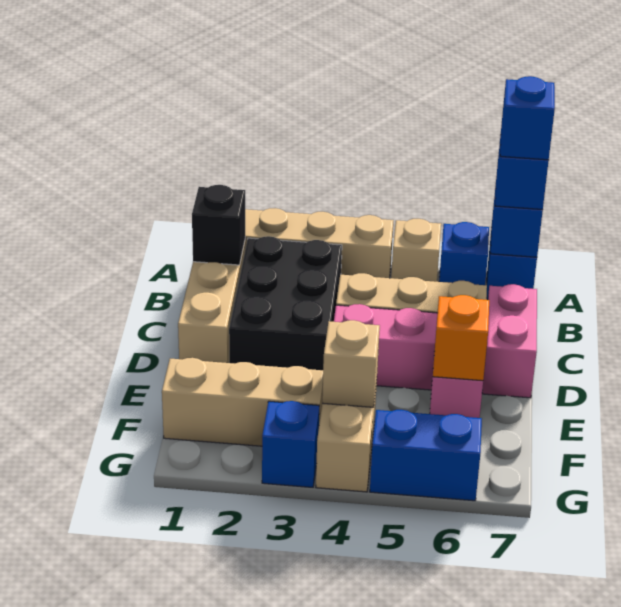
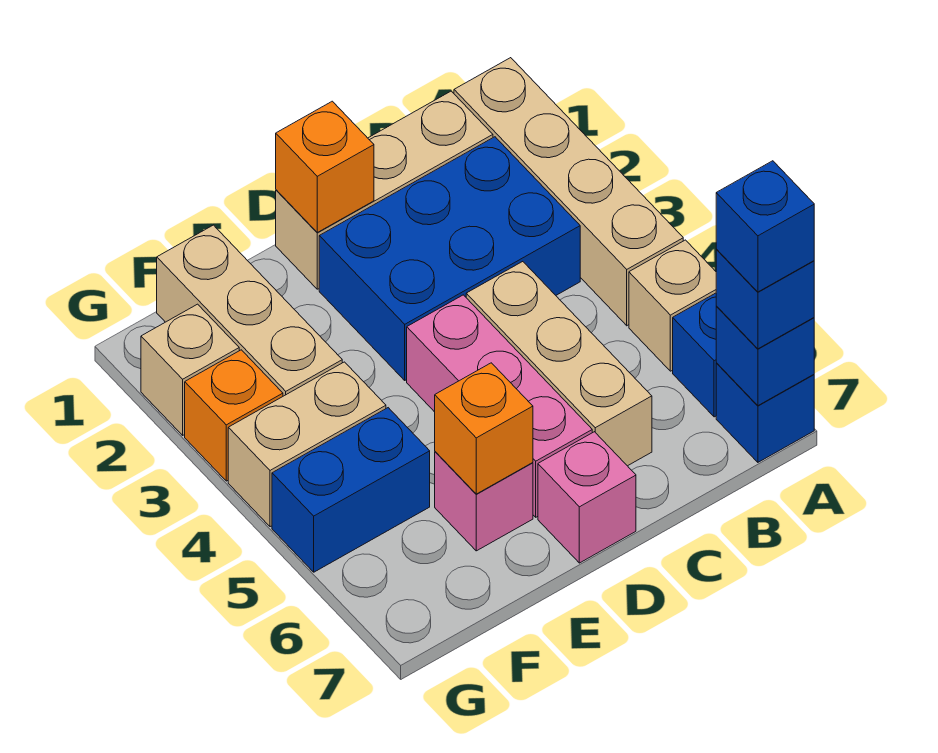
black 1x1 brick [192,185,245,265] -> none
black 2x3 brick [229,236,342,370] -> blue 2x3 brick [319,137,580,380]
pink 1x2 brick [482,284,537,398] -> pink 1x1 brick [538,432,636,563]
none -> orange 1x1 brick [276,101,374,232]
tan 1x1 brick [322,320,380,407] -> tan 1x1 brick moved to [141,304,239,435]
blue 1x1 brick [262,401,319,487] -> orange 1x1 brick [185,350,283,481]
blue 1x2 brick [370,410,482,501] -> blue 1x2 brick turned to [272,408,430,572]

